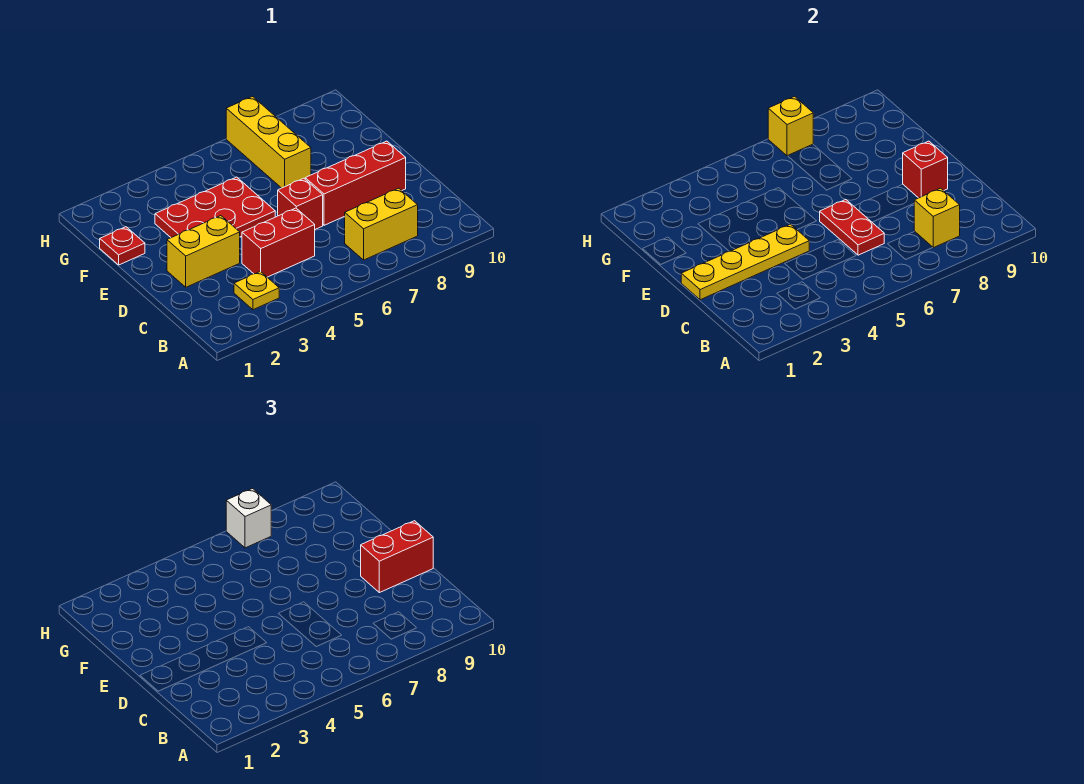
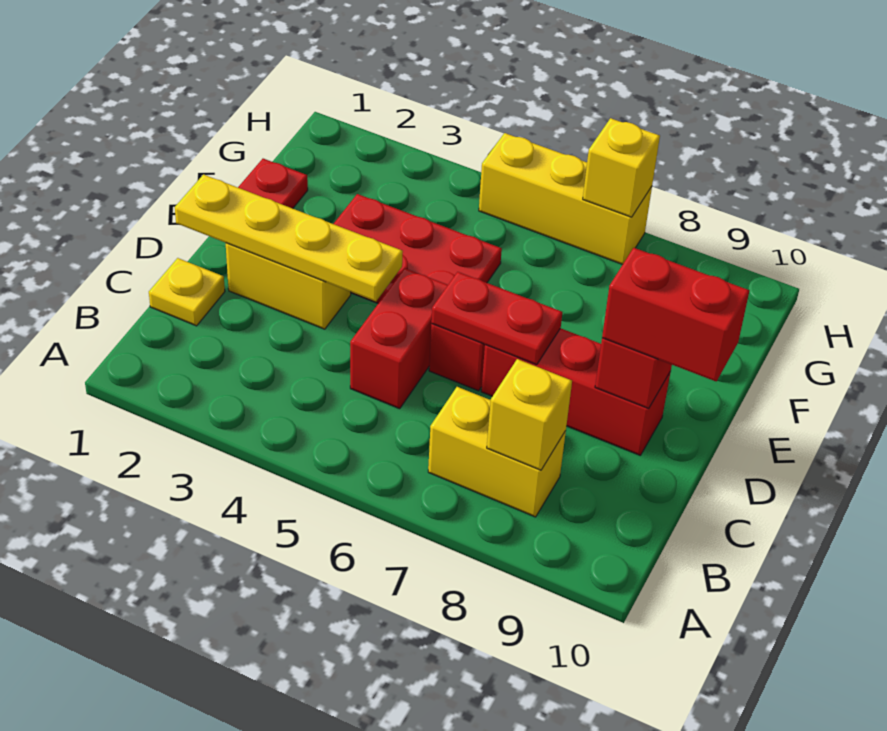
yellow 1x1 plate [234,271,279,310] -> yellow 1x1 plate moved to [149,258,225,326]
red 1x2 brick [242,208,315,277] -> red 1x2 brick turned to [350,268,448,409]
red 1x2 plate [820,200,884,255] -> red 1x2 plate turned to [431,272,562,365]
yellow 1x3 brick [226,97,311,188] -> yellow 1x3 brick turned to [479,133,652,264]
white 1x1 brick [226,489,271,548] -> none

